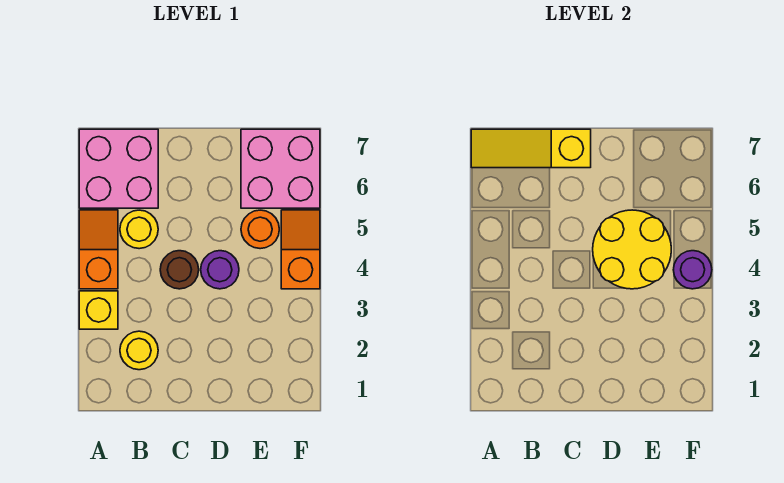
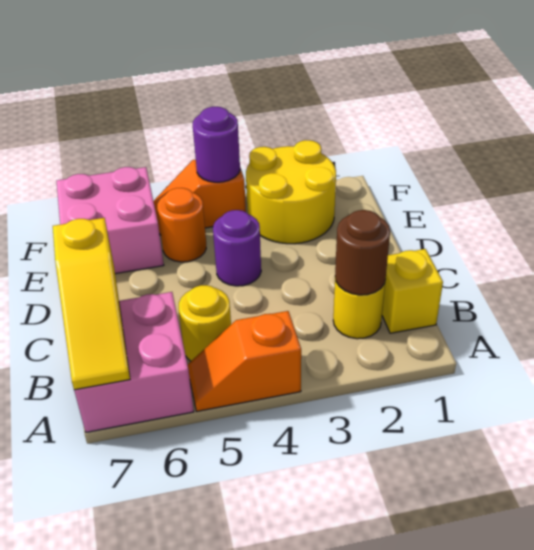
yellow 1x1 brick [79,291,118,329] -> yellow 1x1 brick moved to [382,249,443,333]
brown 1x1 round brick [160,251,199,289] -> brown 1x1 round brick moved to [335,210,390,295]
yellow 2x2 round brick [593,210,671,289] -> yellow 2x2 round brick moved to [246,140,336,244]

